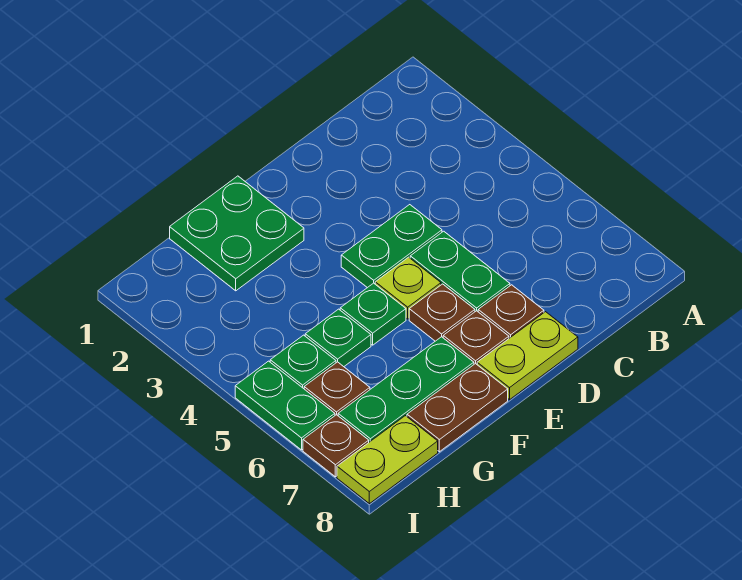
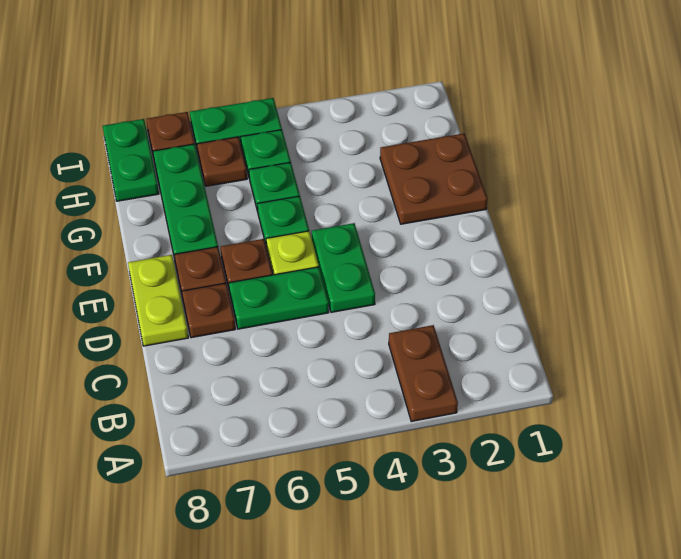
green 2x2 plate [170,176,304,291] -> brown 2x2 plate [380,133,488,224]
brown 1x2 plate [407,363,508,452] -> brown 1x2 plate moved to [389,325,458,422]
lime 1x2 plate [337,416,438,504] -> green 1x2 plate [103,119,159,201]

